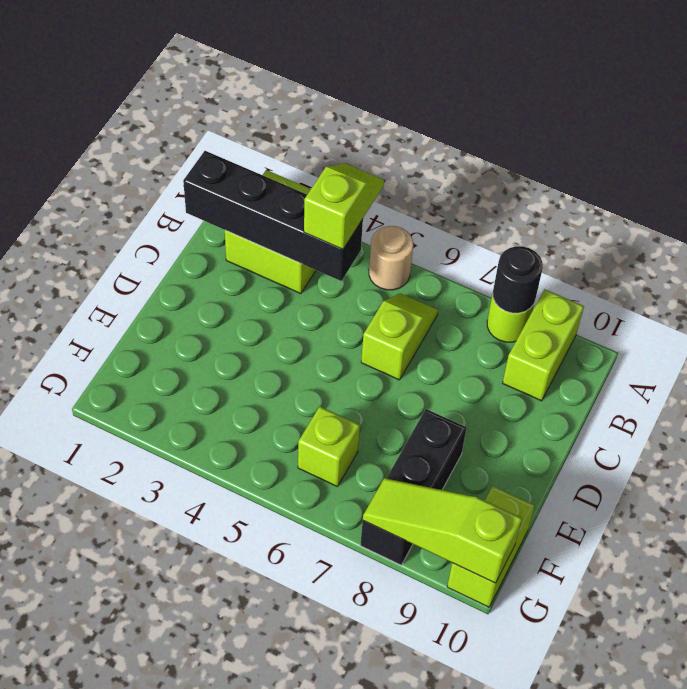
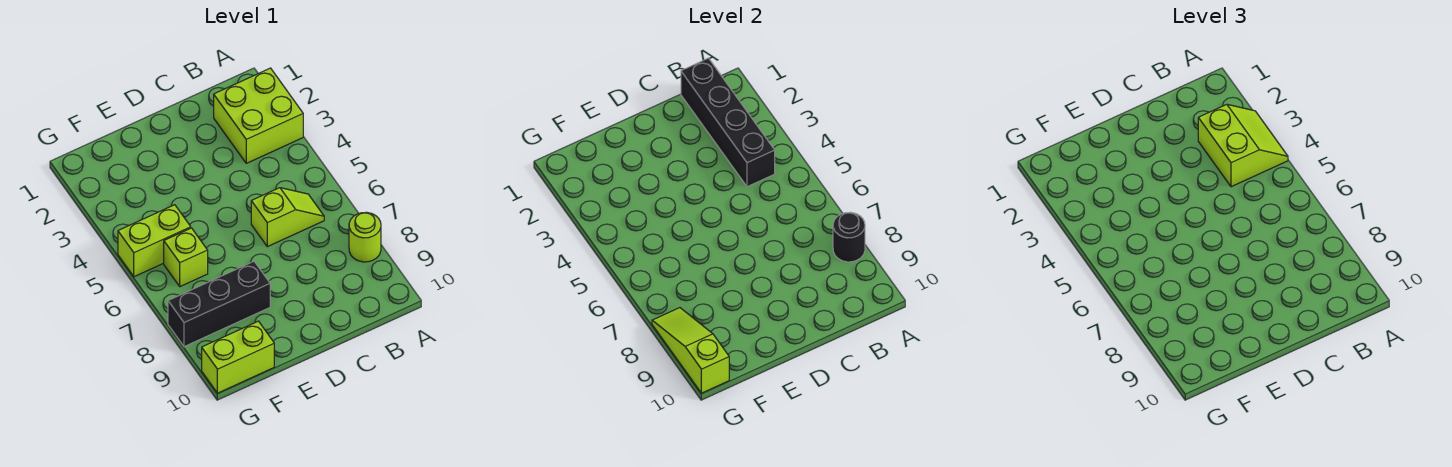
lime 1x2 slope [304,164,384,249] -> lime 2x2 slope [1198,104,1288,187]
tan 1x1 round brick [369,226,413,290] -> none
lime 1x2 brick [503,289,584,401] -> lime 1x2 brick moved to [118,205,191,277]

